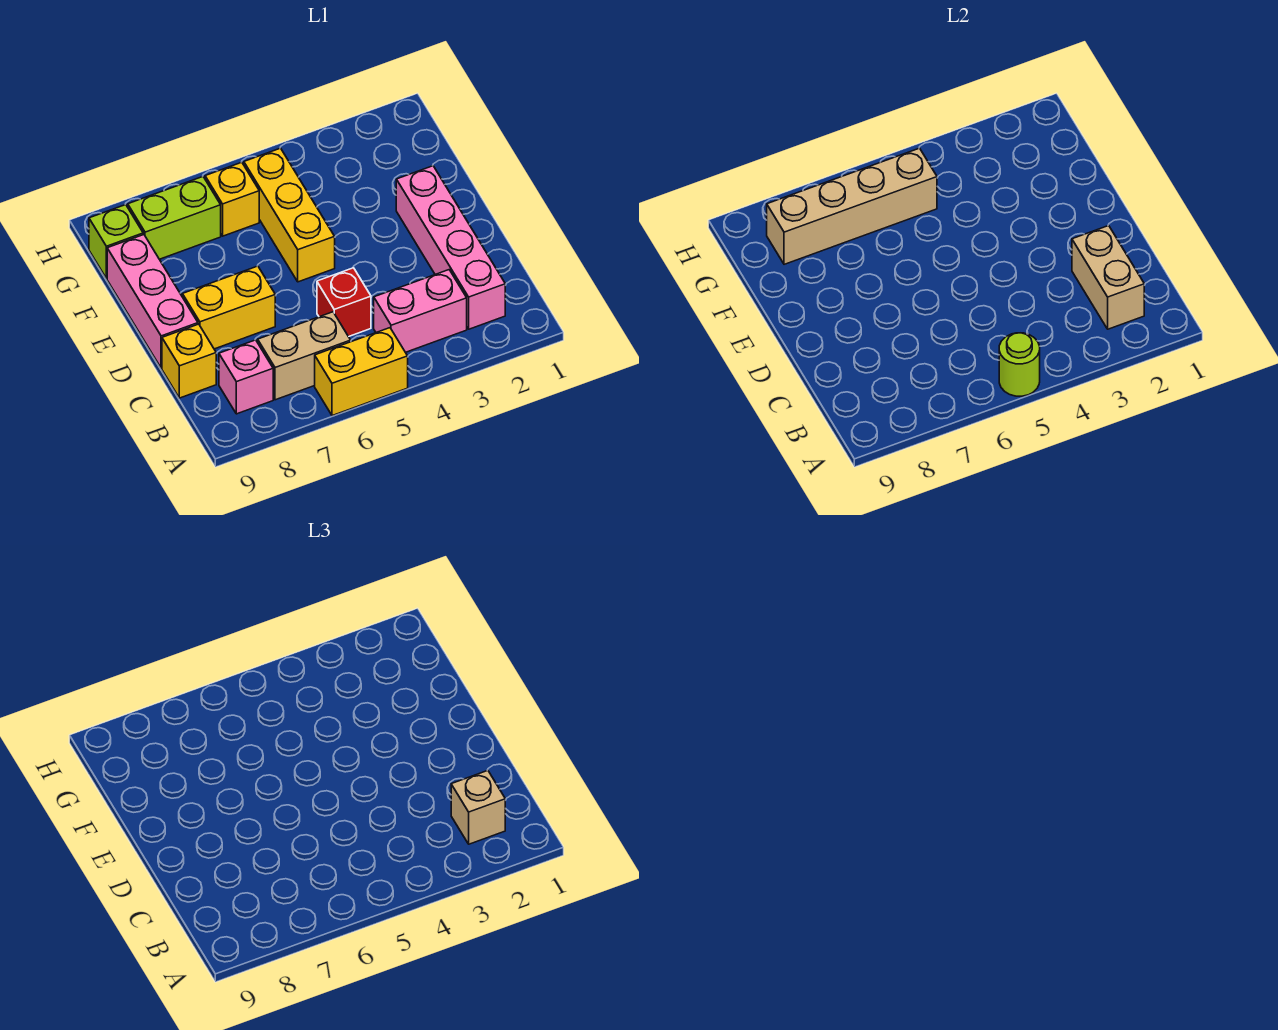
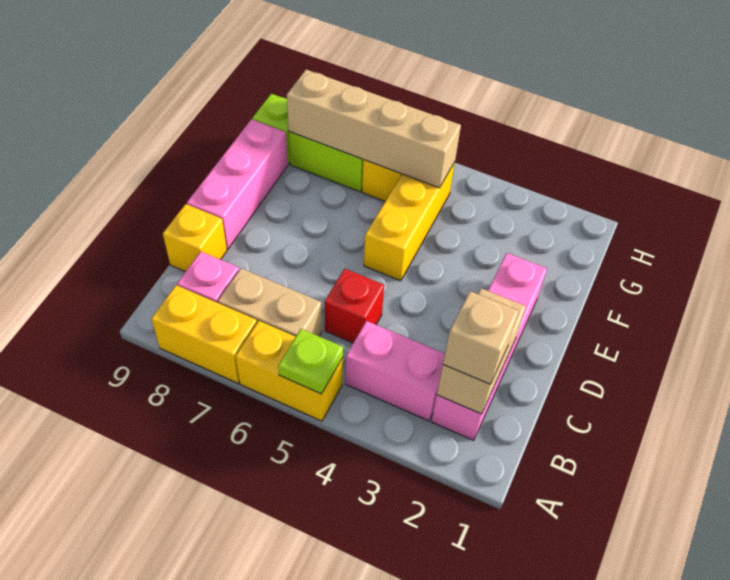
lime 1x1 round brick [999,333,1040,396] -> lime 1x1 plate [278,329,343,394]
yellow 1x2 brick [182,266,275,349] -> yellow 1x2 brick moved to [151,285,257,383]

